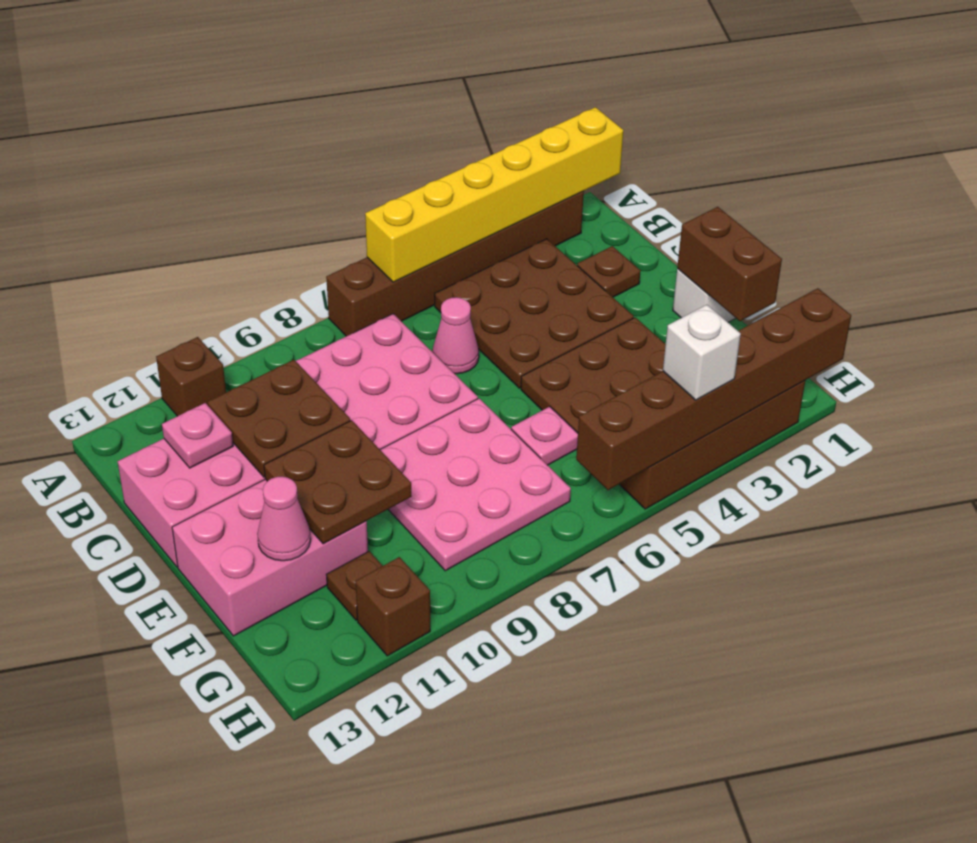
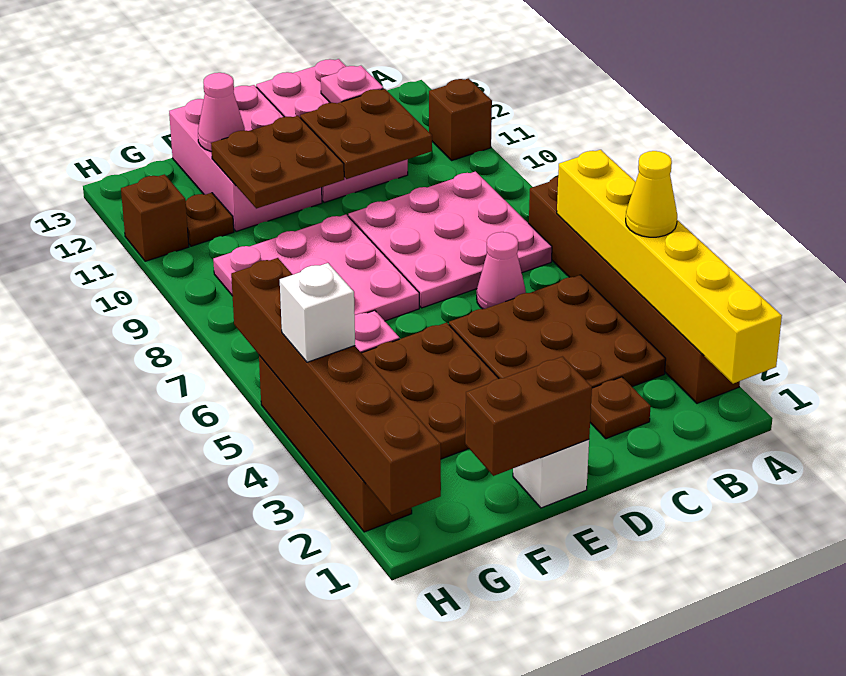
none -> yellow 1x1 cone [626,151,677,237]

